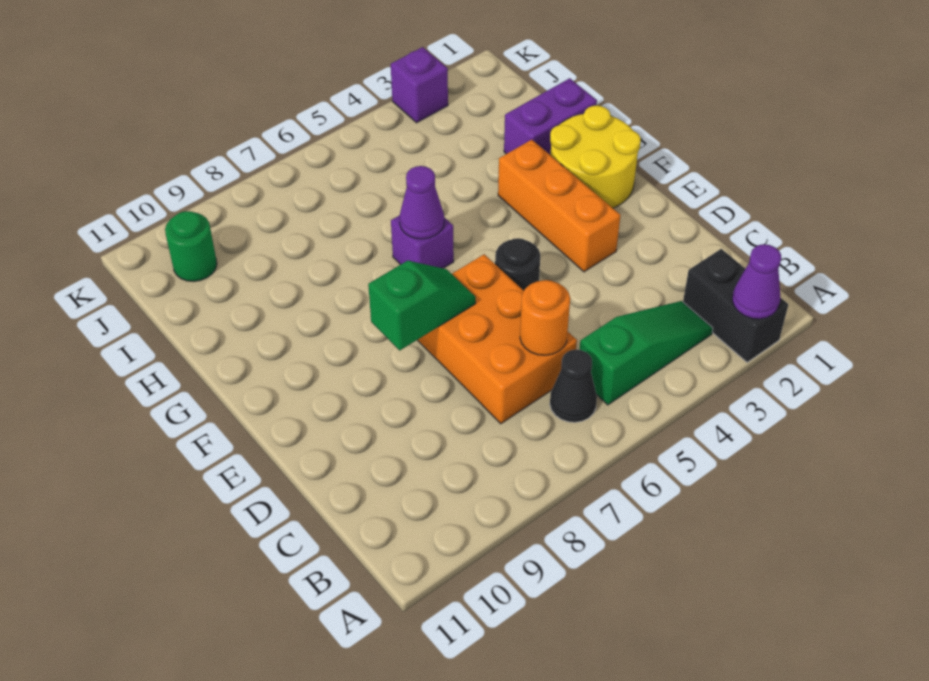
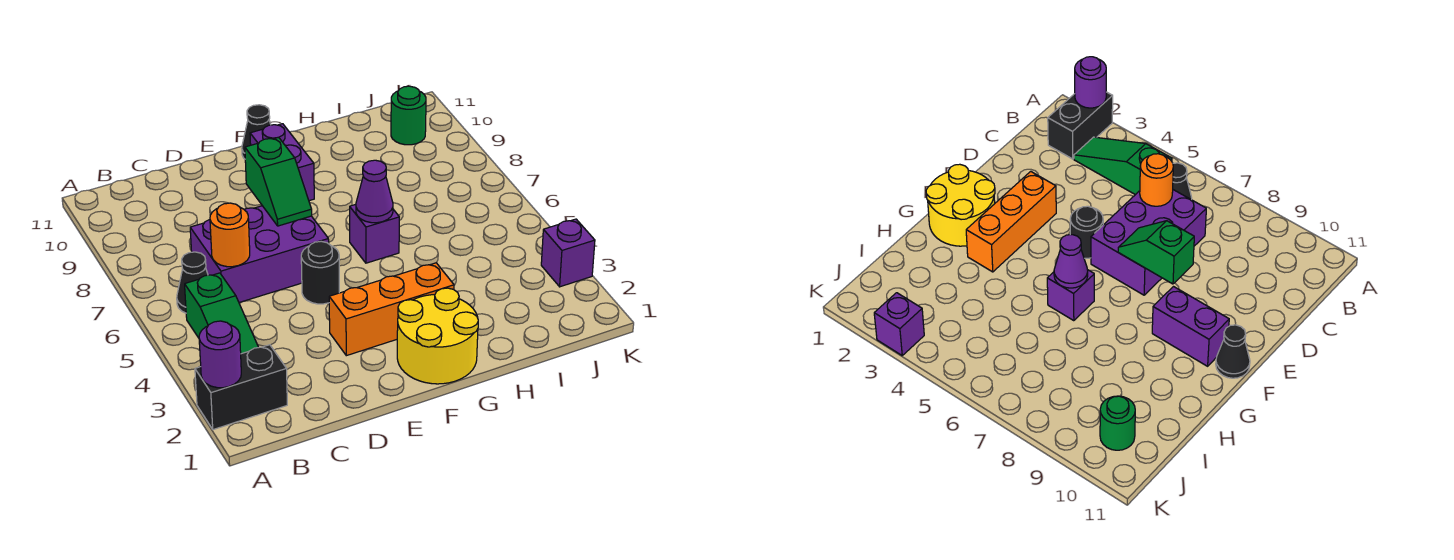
purple 1x1 cone [732,244,781,319] -> purple 1x1 round brick [199,321,241,388]
orange 2x3 brick [418,254,577,424] -> purple 2x3 brick [190,206,329,302]
none -> black 1x1 cone [242,105,271,159]
purple 1x2 brick [504,78,597,155] -> purple 1x2 brick moved to [250,124,314,201]

